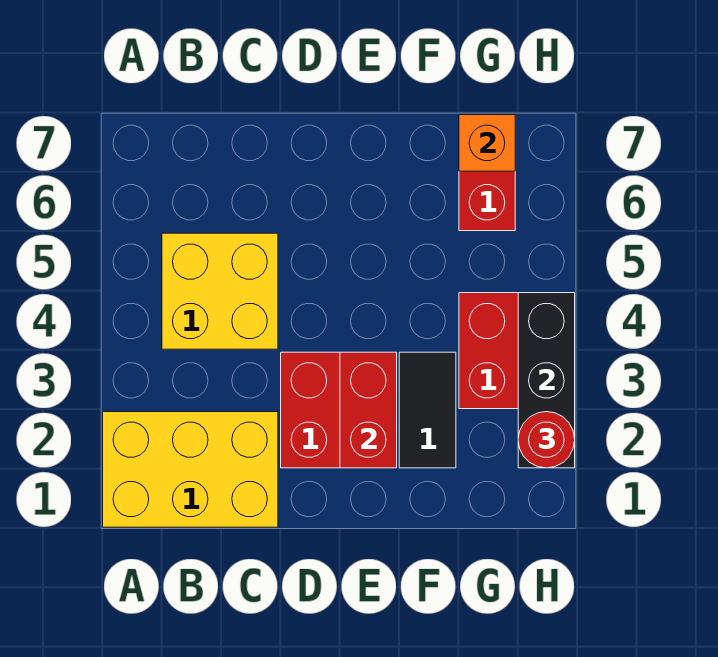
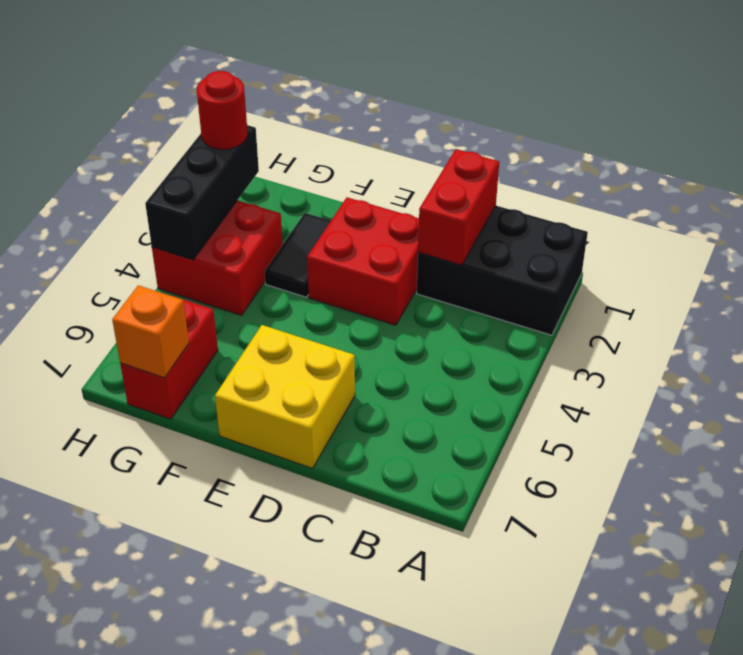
yellow 2x3 brick [103,412,278,527] -> black 2x3 brick [417,206,588,335]
yellow 2x2 brick [162,233,278,349] -> yellow 2x2 brick moved to [215,325,355,468]
red 1x2 brick [340,352,397,468] -> red 1x2 brick moved to [418,149,499,265]

